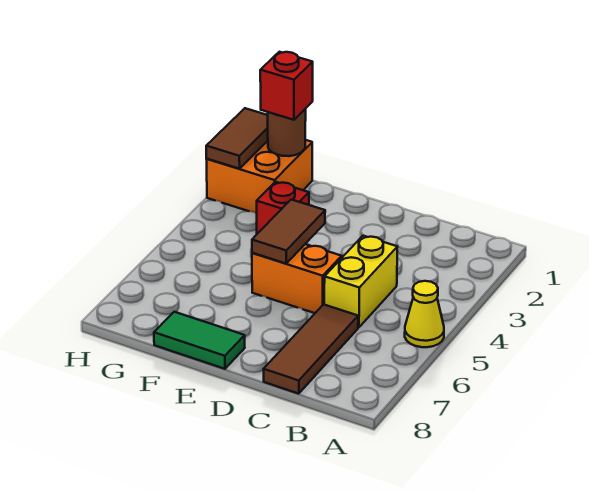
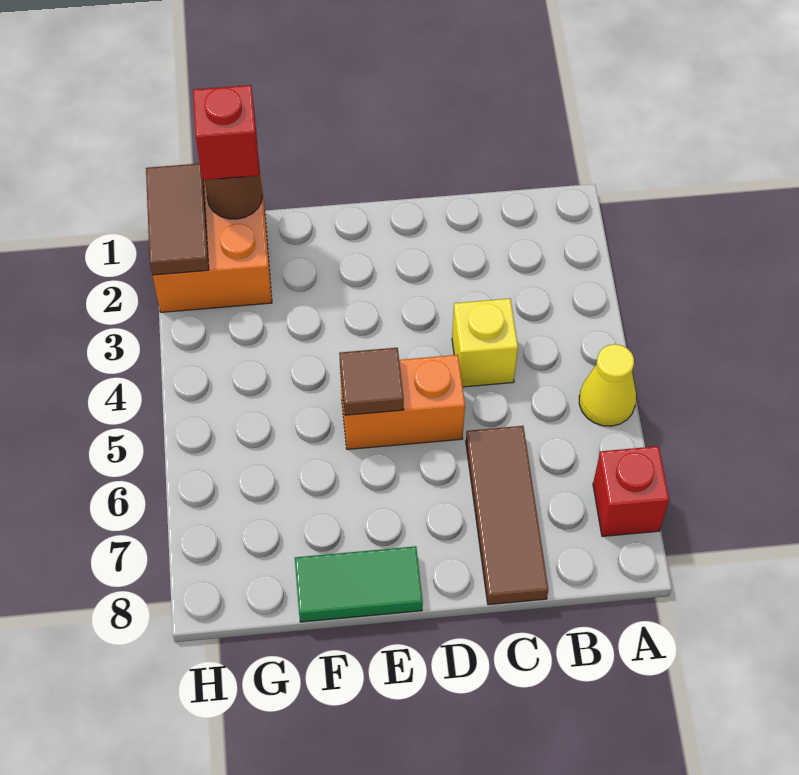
yellow 1x2 brick [324,236,397,327] -> yellow 1x1 brick [452,299,518,387]
brown 1x2 tile [252,200,325,264] -> brown 1x1 tile [339,348,404,415]
red 1x1 brick [257,182,309,234] -> red 1x1 brick moved to [593,446,669,536]

